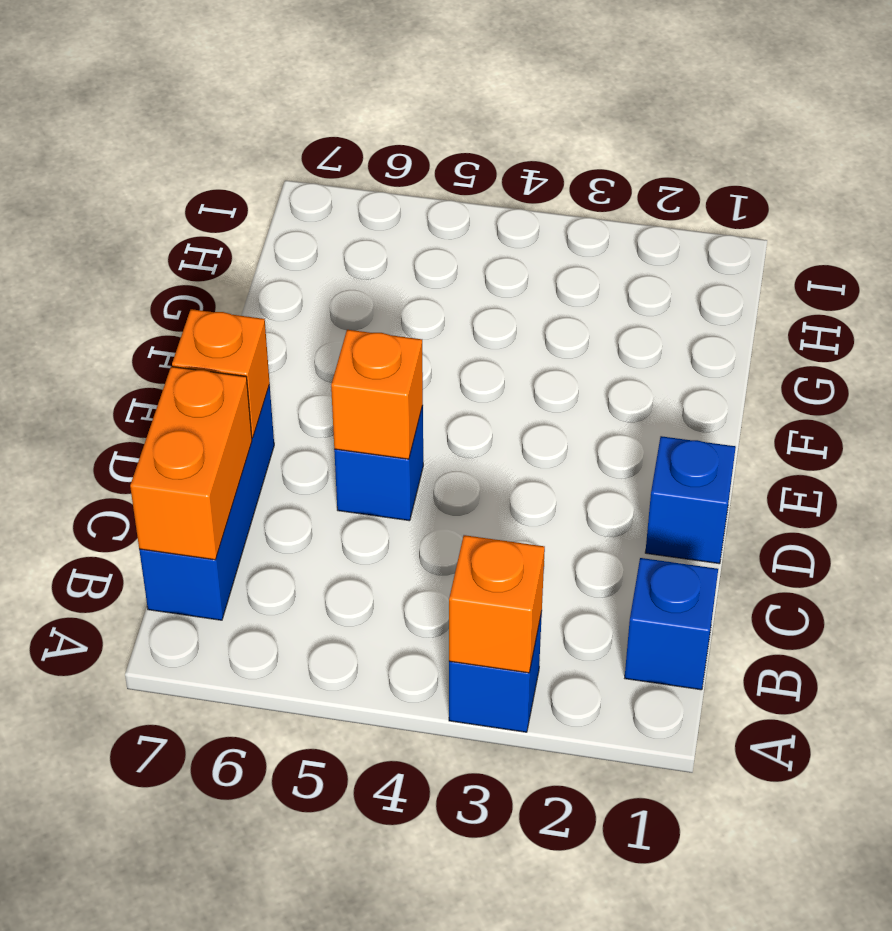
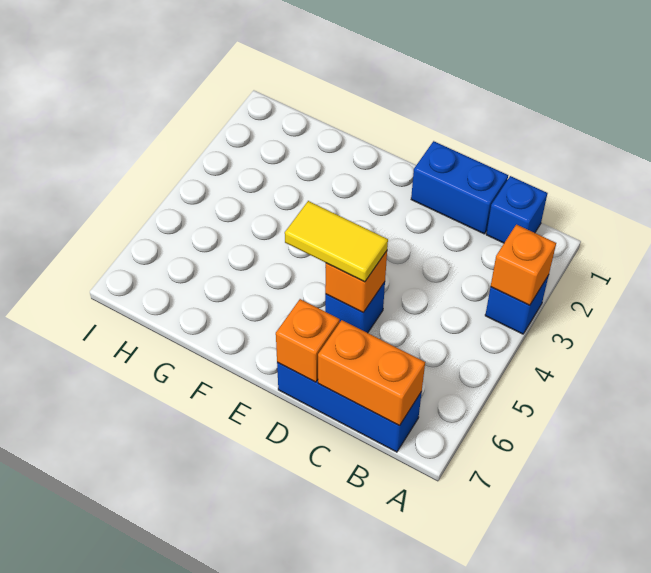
blue 1x1 brick [645,436,736,564] -> blue 1x2 brick [411,141,508,234]
none -> yellow 1x2 tile [285,201,388,282]

